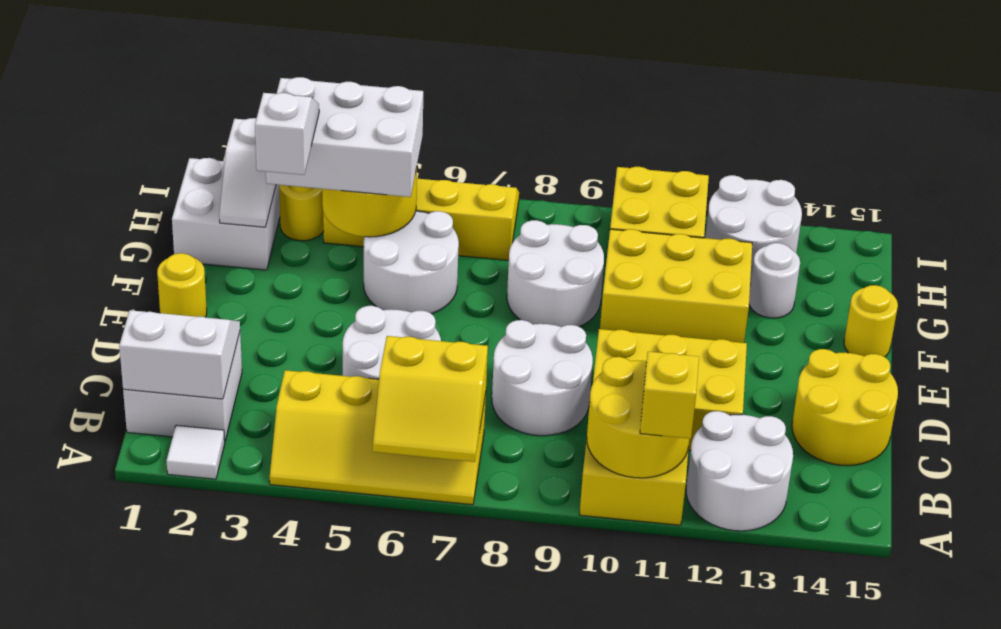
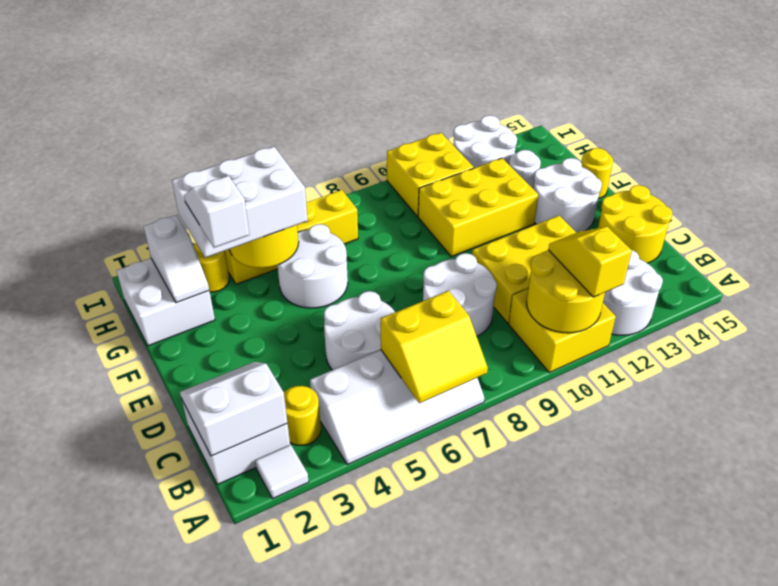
yellow 2x4 slope [270,370,486,505] -> white 2x4 slope [310,350,484,465]
yellow 1x1 round brick [157,253,207,317] -> yellow 1x1 round brick moved to [284,386,321,445]
white 2x2 round brick [507,220,604,327] -> white 2x2 round brick moved to [534,158,602,233]

